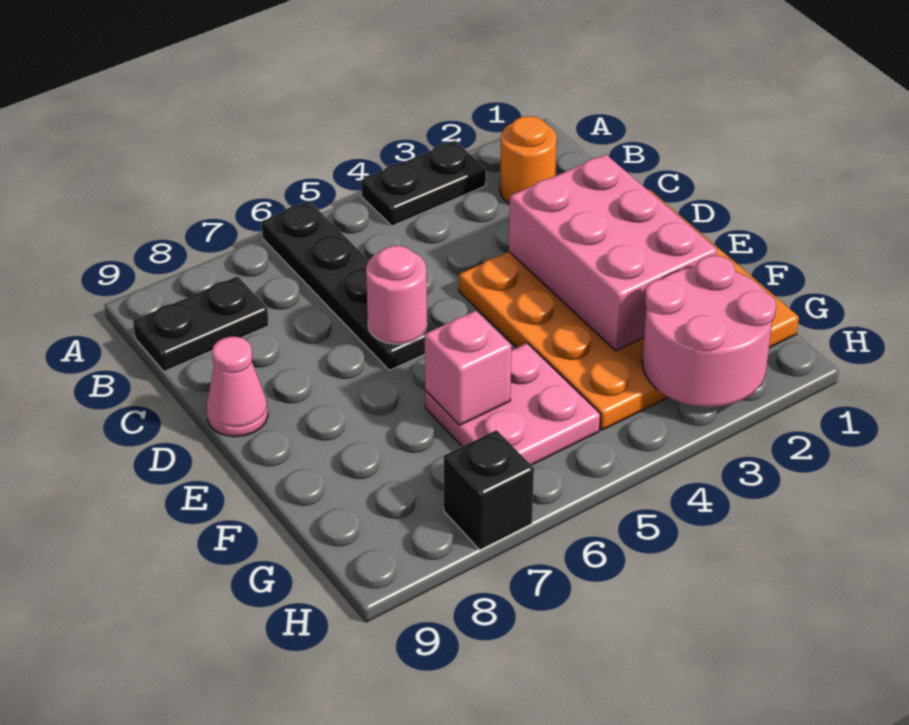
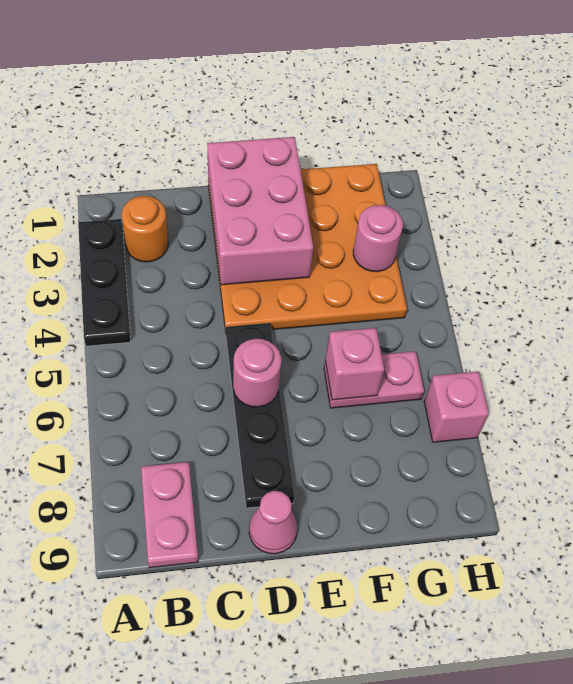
black 1x2 plate [361,141,486,226] -> black 1x3 plate [78,219,131,346]
black 1x4 plate [262,201,436,370] -> black 1x4 plate turned to [226,323,294,508]
black 1x2 plate [133,276,269,371] -> pink 1x2 plate [141,462,198,568]
pink 2x3 brick [509,154,717,351] -> pink 2x3 brick turned to [207,137,313,285]
pink 2x2 plate [425,343,600,465] -> pink 1x2 plate [324,351,424,408]
pink 2x2 round brick [642,256,776,407] -> pink 1x1 round brick [353,205,403,272]
black 1x1 brick [444,430,534,550] -> pink 1x1 brick [424,371,489,442]

